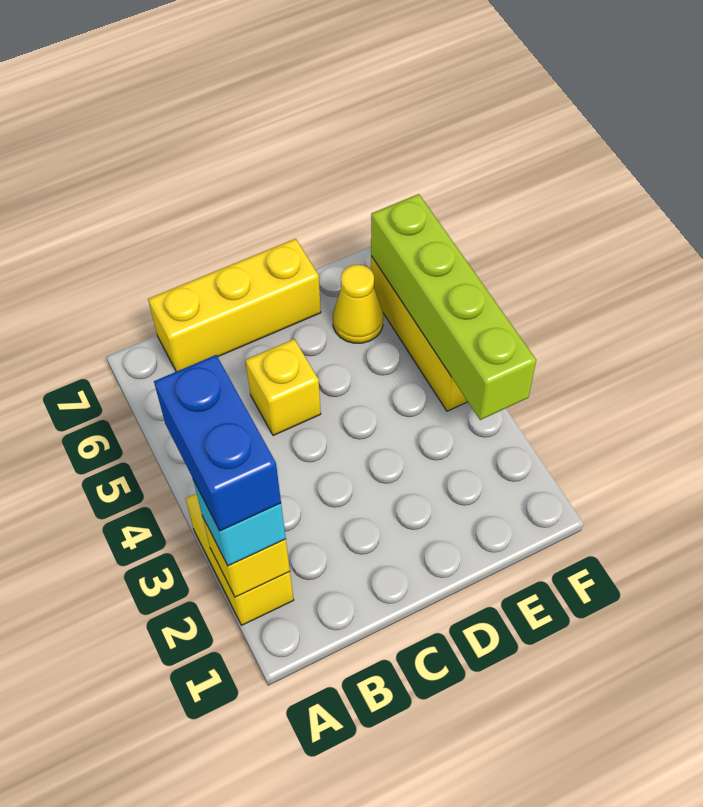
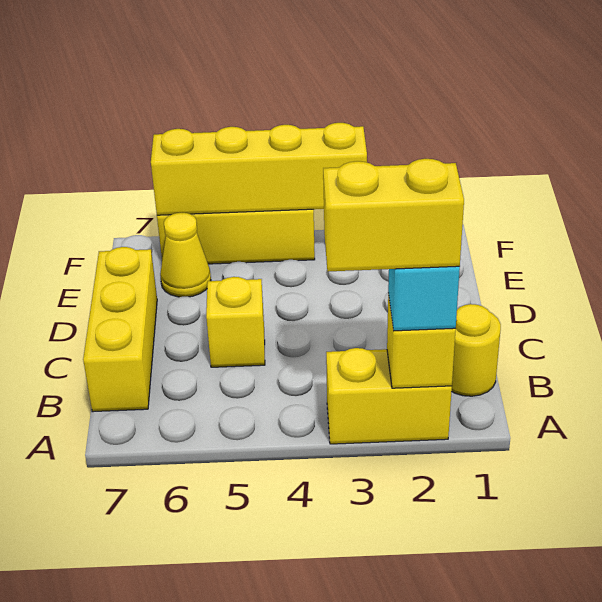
blue 1x2 brick [154,355,281,531] -> yellow 1x2 brick [323,159,464,272]
none -> yellow 1x1 round brick [452,304,501,396]
lime 1x4 brick [371,194,536,420] -> yellow 1x4 brick [151,123,367,215]

